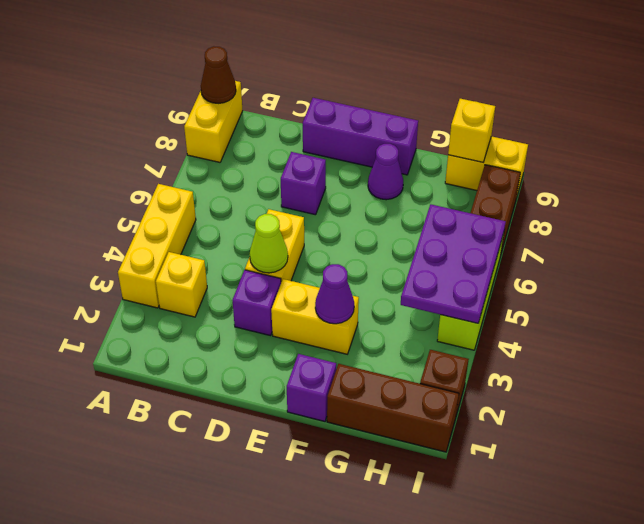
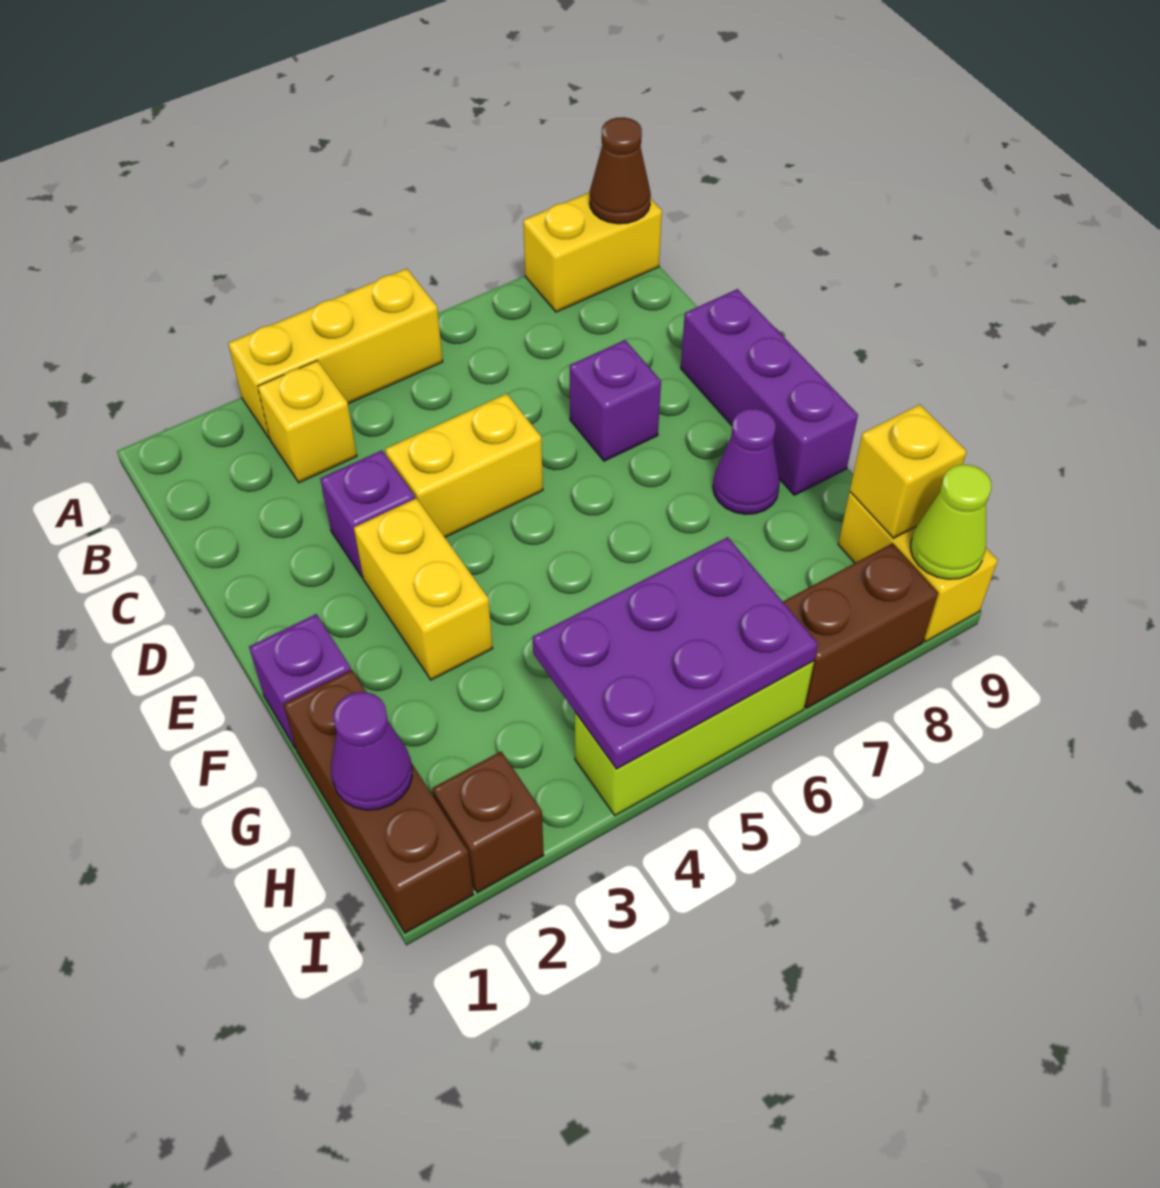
lime 1x1 cone [250,214,288,273] -> lime 1x1 cone moved to [910,465,991,579]
purple 1x1 cone [315,264,354,324] -> purple 1x1 cone moved to [331,692,412,810]

